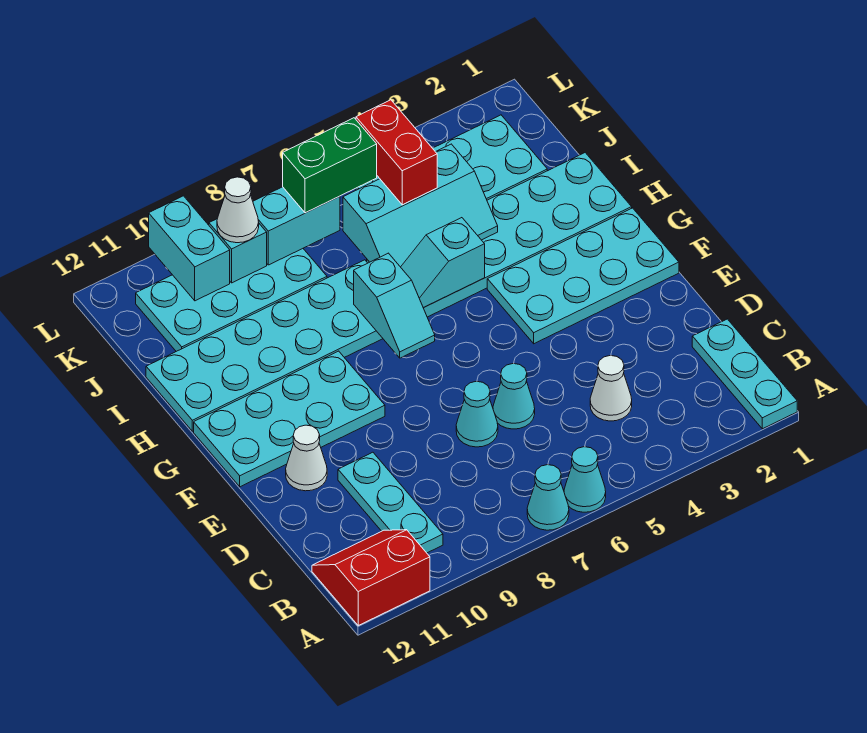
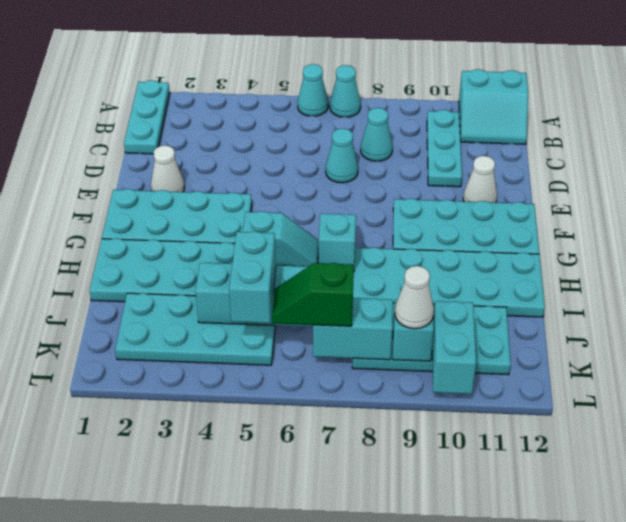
red 2x2 slope [312,530,430,625] -> cyan 2x2 slope [459,69,528,144]
white 1x1 cone [590,355,632,421] -> white 1x1 cone moved to [151,145,184,192]
cyan 1x1 cone [493,363,535,429] -> cyan 1x1 cone moved to [361,108,393,161]
red 1x2 brick [356,100,437,205] -> cyan 1x2 brick [229,231,276,323]
green 1x2 brick [283,118,377,213] -> green 1x2 slope [272,263,354,326]

